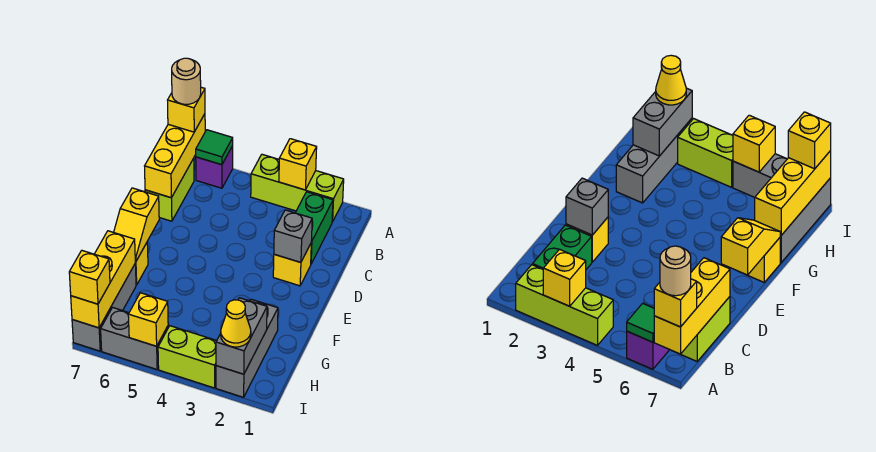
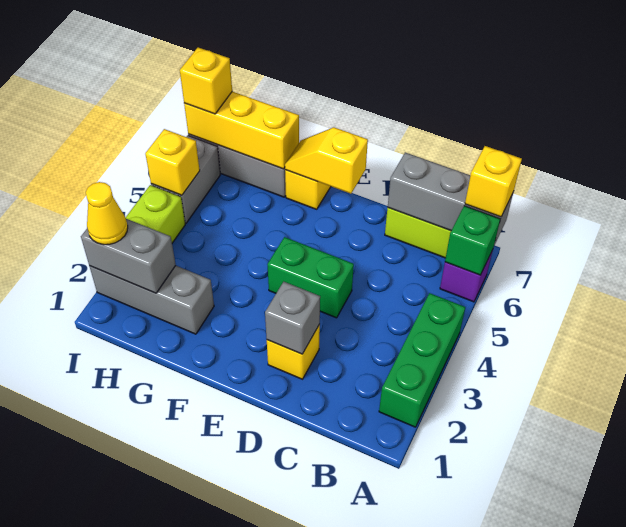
lime 1x3 brick [251,154,344,222] -> green 1x3 brick [379,293,465,427]
yellow 1x1 brick [279,139,317,190] -> none
green 1x1 tile [196,130,233,165] -> green 1x1 brick [445,206,500,275]
yellow 1x3 brick [145,114,205,198] -> grey 1x3 brick [388,152,513,245]
tan 1x1 round brick [172,58,201,104] -> none
green 1x2 brick [296,192,333,263] -> green 1x2 brick moved to [267,237,354,318]

